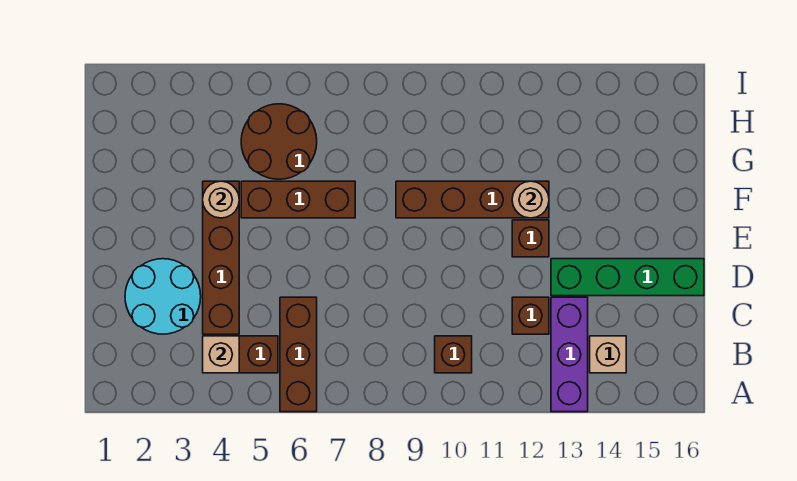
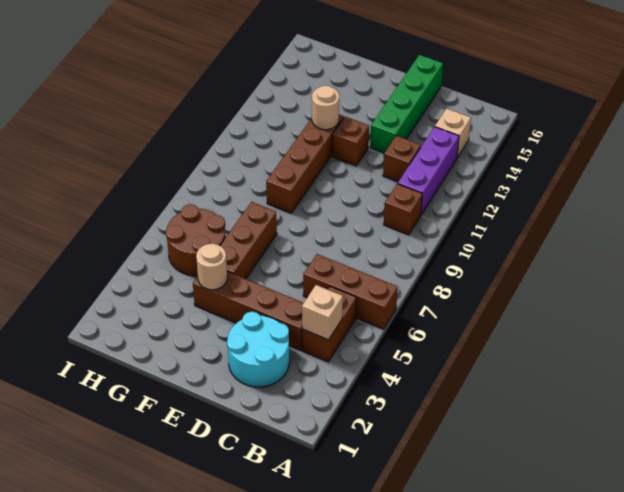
purple 1x3 brick [551,297,588,412] -> purple 1x3 brick turned to [398,127,459,215]

